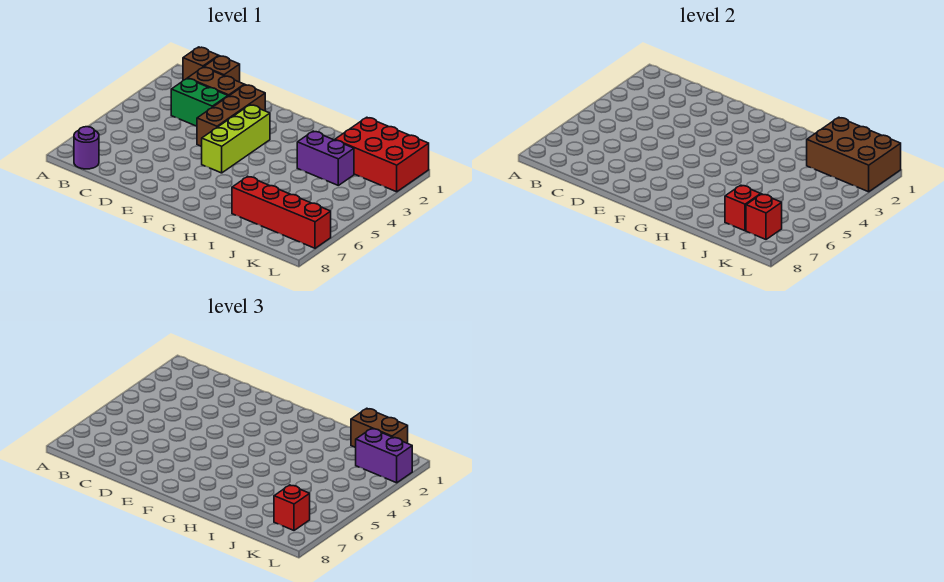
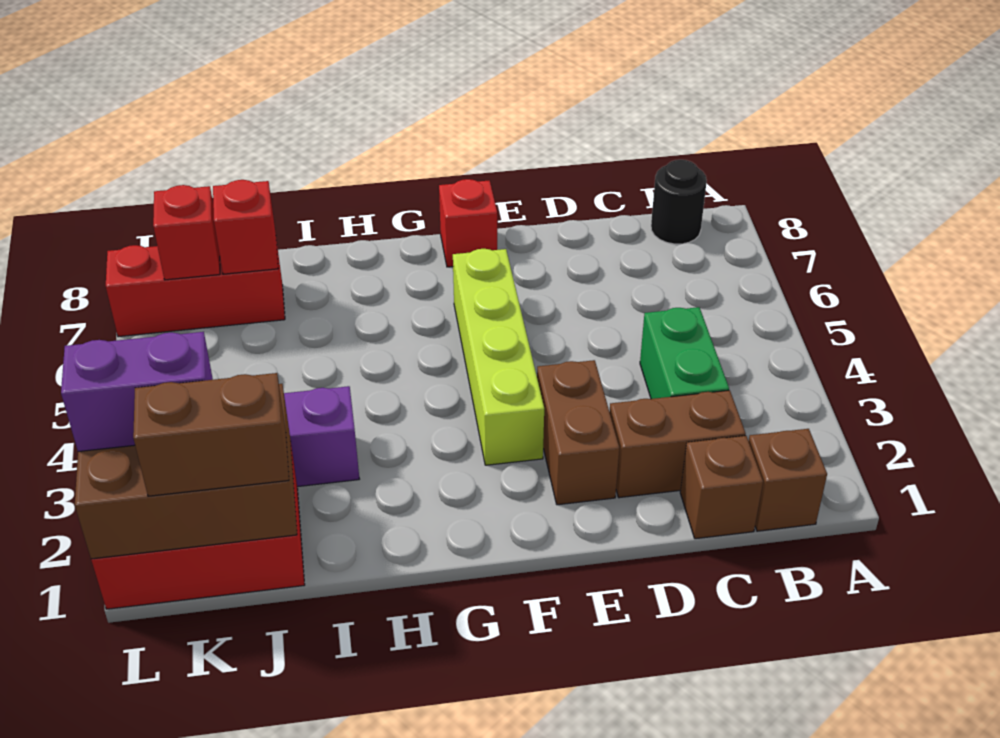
purple 1x1 round brick [74,127,99,169] -> black 1x1 round brick [651,160,707,244]
green 1x2 brick [171,78,228,126] -> green 1x2 brick turned to [640,307,729,399]
brown 1x3 brick [197,85,265,146] -> brown 1x2 brick [537,360,619,505]
lime 1x3 brick [202,105,270,173] -> lime 1x4 brick [453,249,544,465]
red 1x4 brick [232,176,331,248] -> red 1x3 brick [106,240,285,337]
red 1x1 brick [274,485,310,530] -> red 1x1 brick moved to [439,179,497,267]

